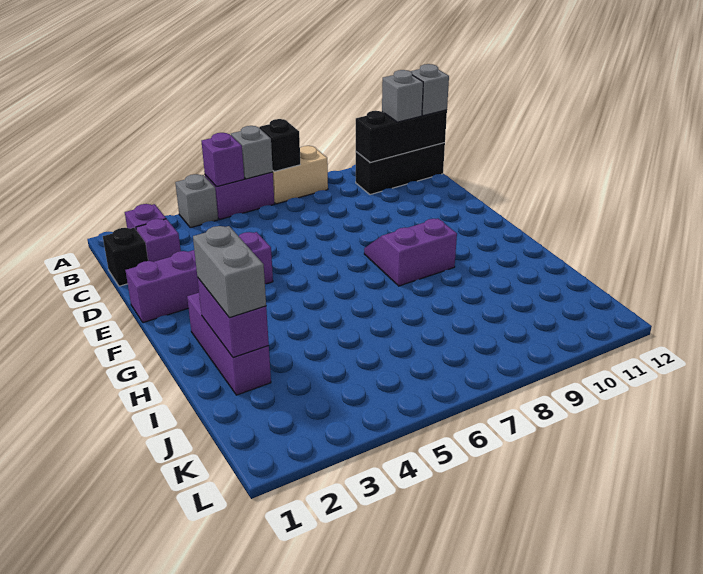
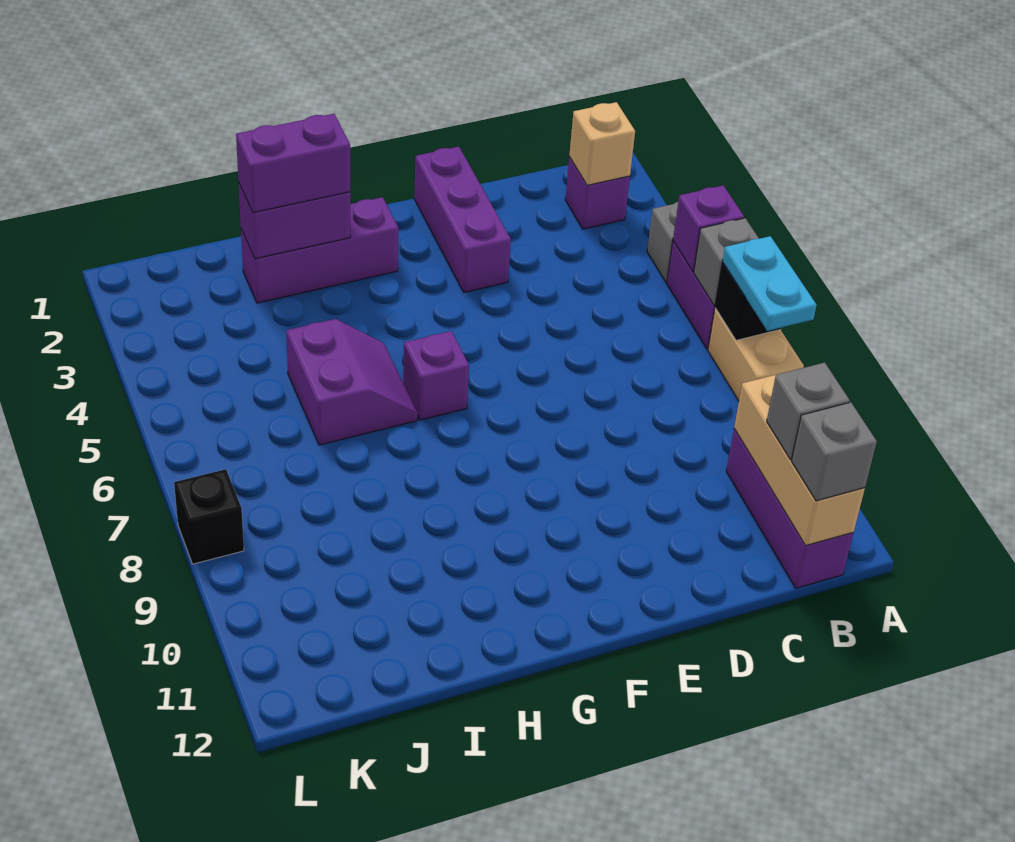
none -> cyan 1x2 plate [723,236,817,331]
none -> tan 1x1 brick [569,102,635,185]
black 1x3 brick [356,143,445,195] -> purple 1x3 brick [726,429,853,588]
black 1x3 brick [356,110,447,163] -> tan 1x3 brick [734,375,865,545]
black 1x1 brick [103,228,148,286] -> black 1x1 brick moved to [174,469,244,564]
purple 1x1 brick [136,219,181,262] -> purple 1x1 brick moved to [403,331,469,420]
purple 1x4 brick [125,232,273,323] -> purple 1x3 brick [414,147,511,293]
purple 2x2 slope [364,219,457,286] -> purple 2x2 slope moved to [286,319,418,445]
grey 1x2 brick [193,226,266,318] -> purple 1x2 brick [236,114,350,213]

